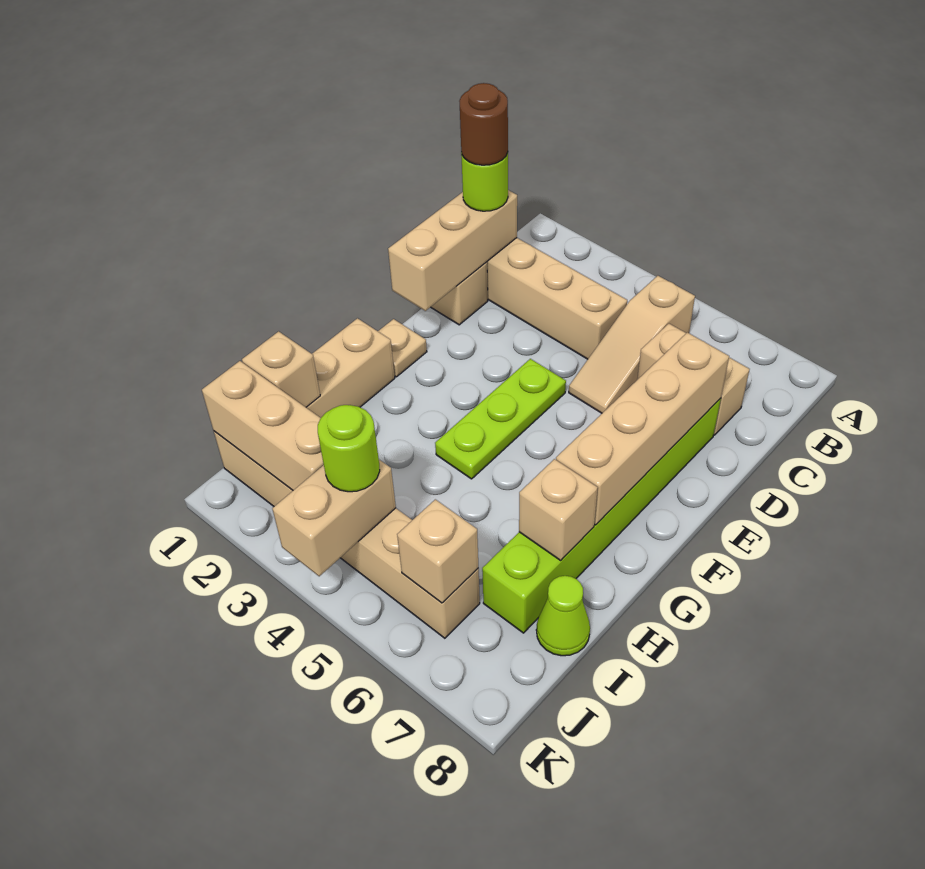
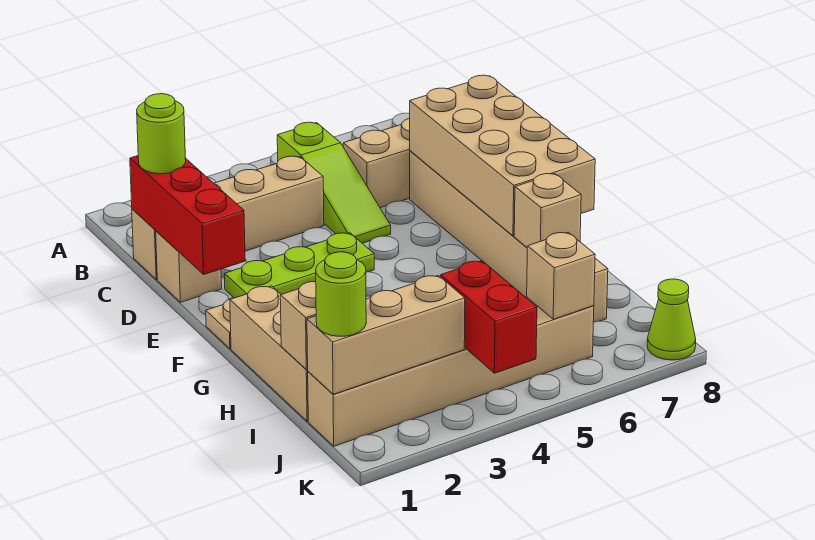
tan 1x3 slope [569,276,695,413] -> lime 1x3 slope [277,122,391,243]
tan 1x3 brick [388,190,517,311] -> red 1x3 brick [130,156,245,274]
brown 1x1 round brick [460,83,508,165] -> none
lime 1x6 brick [482,398,721,633] -> tan 1x6 brick [410,151,608,322]
tan 1x4 brick [556,332,729,525] -> tan 2x4 brick [409,75,595,236]
lime 1x3 plate [435,359,566,479] -> lime 1x3 plate turned to [224,233,374,298]
lime 1x1 cone [536,576,590,656] -> lime 1x1 cone moved to [647,279,696,360]
tan 1x2 brick [272,460,396,576] -> red 1x2 brick [441,261,537,373]
lime 1x1 round brick [318,405,380,492] -> lime 1x1 round brick moved to [316,252,366,336]

